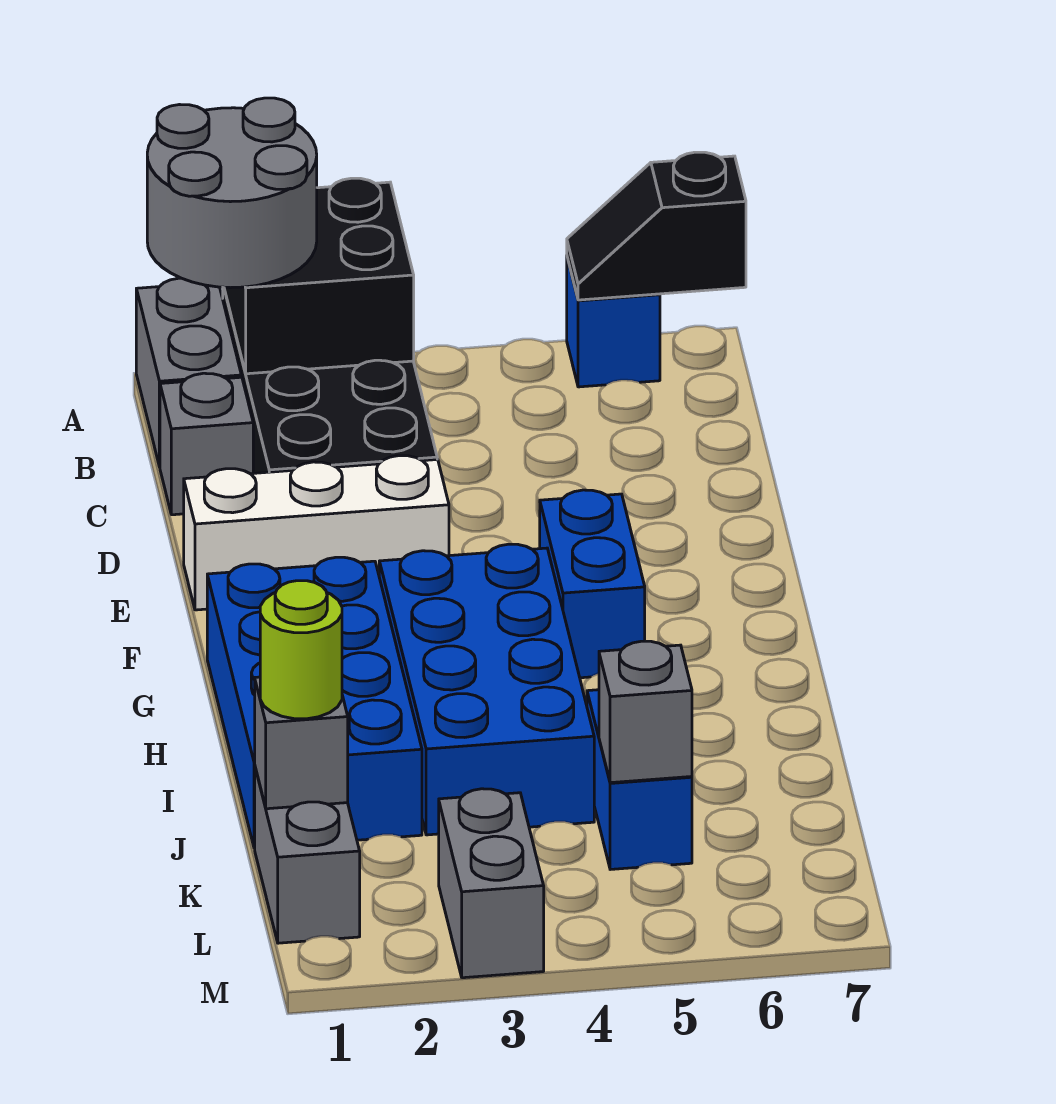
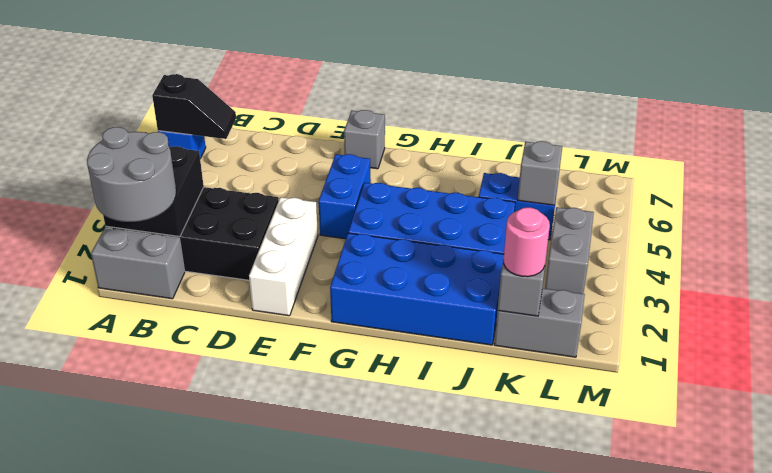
black 1x2 slope [567,152,746,300] -> black 1x2 slope turned to [152,74,236,139]
grey 1x1 brick [160,373,253,515] -> grey 1x1 brick moved to [344,110,385,169]
blue 1x2 brick [540,490,645,678] -> blue 1x2 brick turned to [319,154,371,239]
lime 1x1 round brick [260,581,342,719] -> pink 1x1 round brick [503,207,550,277]
grey 1x2 brick [439,789,544,978] -> grey 1x2 brick turned to [545,207,594,294]

